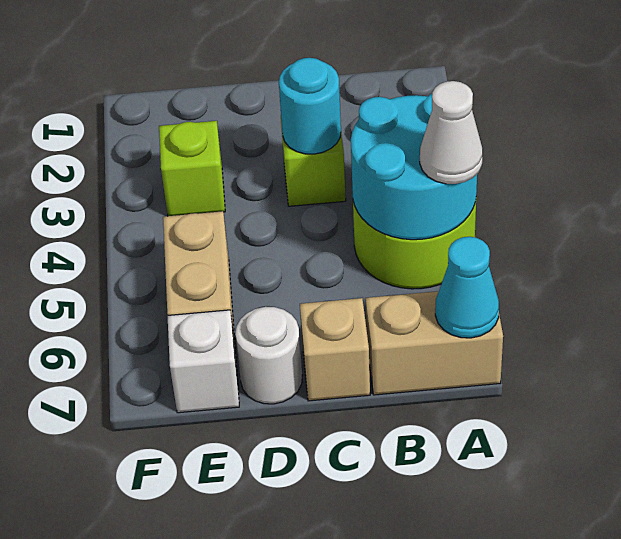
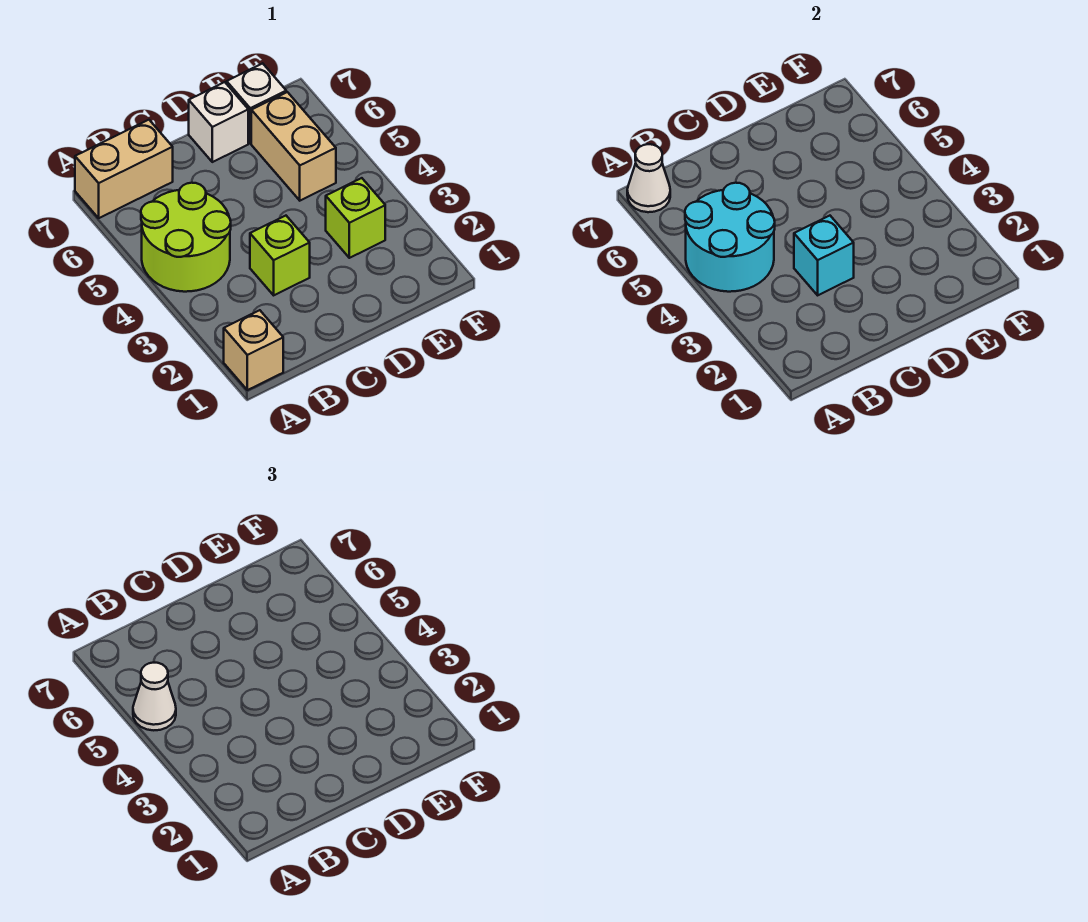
cyan 1x1 cone [435,237,499,338] -> white 1x1 cone [627,144,670,212]
cyan 1x1 round brick [279,58,341,154] -> cyan 1x1 brick [794,216,854,295]
tan 1x1 brick [300,298,370,401] -> tan 1x1 brick moved to [224,310,283,390]
white 1x1 round brick [235,307,302,404] -> white 1x1 brick [189,82,248,162]

